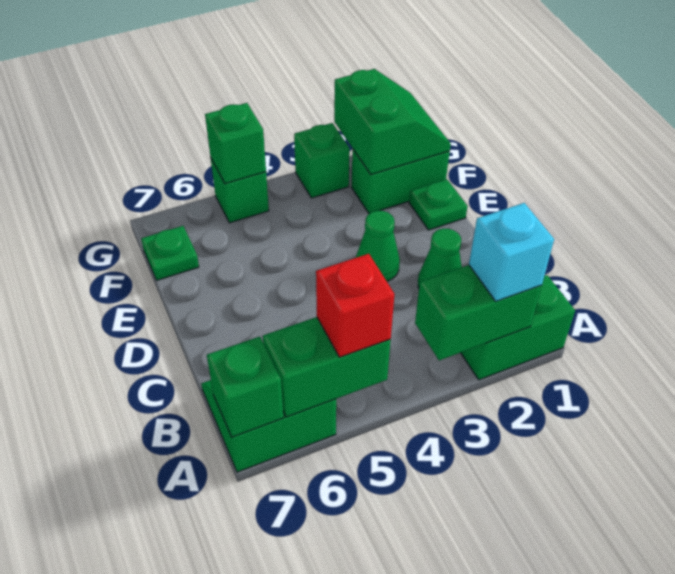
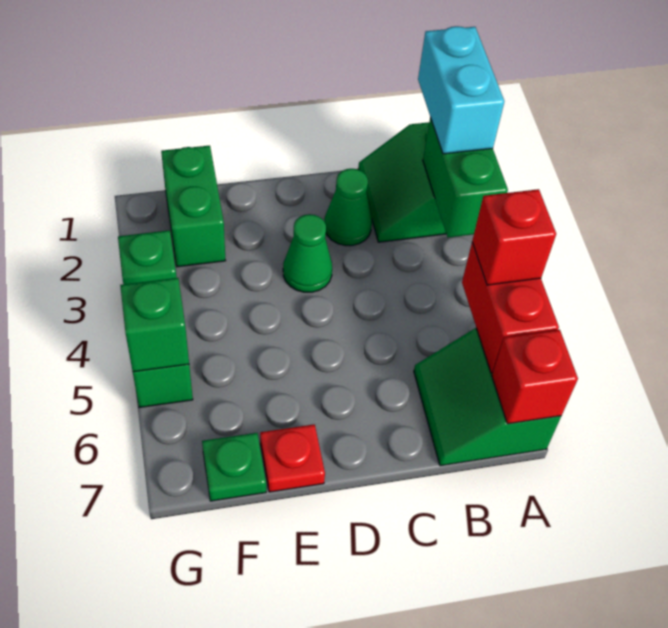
cyan 1x1 brick [469,203,554,301] -> cyan 1x2 brick [418,26,504,154]
green 1x2 brick [263,317,391,417] -> red 1x2 brick [462,242,559,373]
green 1x1 brick [207,337,284,437] -> red 1x1 brick [492,330,578,424]
green 1x1 plate [409,179,468,230] -> none
none -> red 1x1 plate [260,424,325,492]
green 2x2 slope [334,69,451,175] -> none

